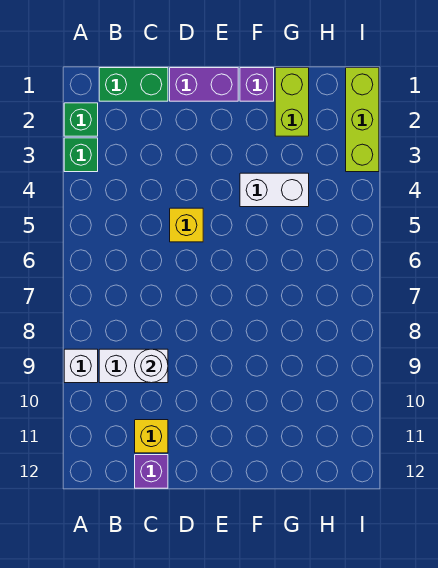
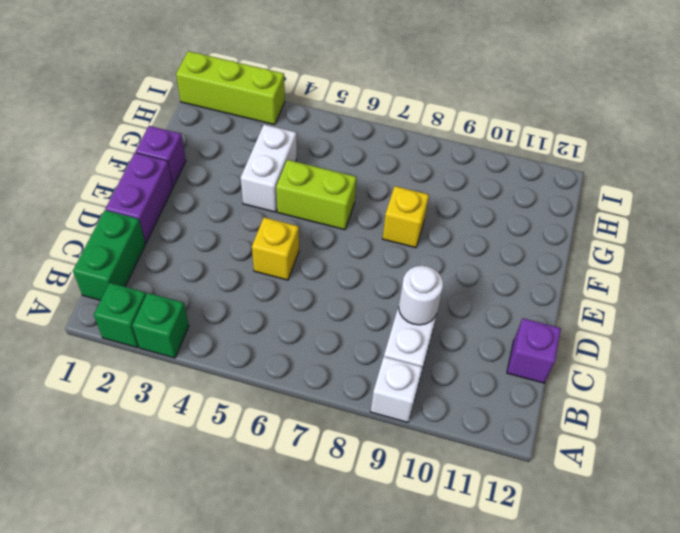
yellow 1x1 brick [135,420,168,453] -> yellow 1x1 brick moved to [382,186,429,248]
lime 1x2 brick [275,68,309,136] -> lime 1x2 brick moved to [276,160,356,230]

